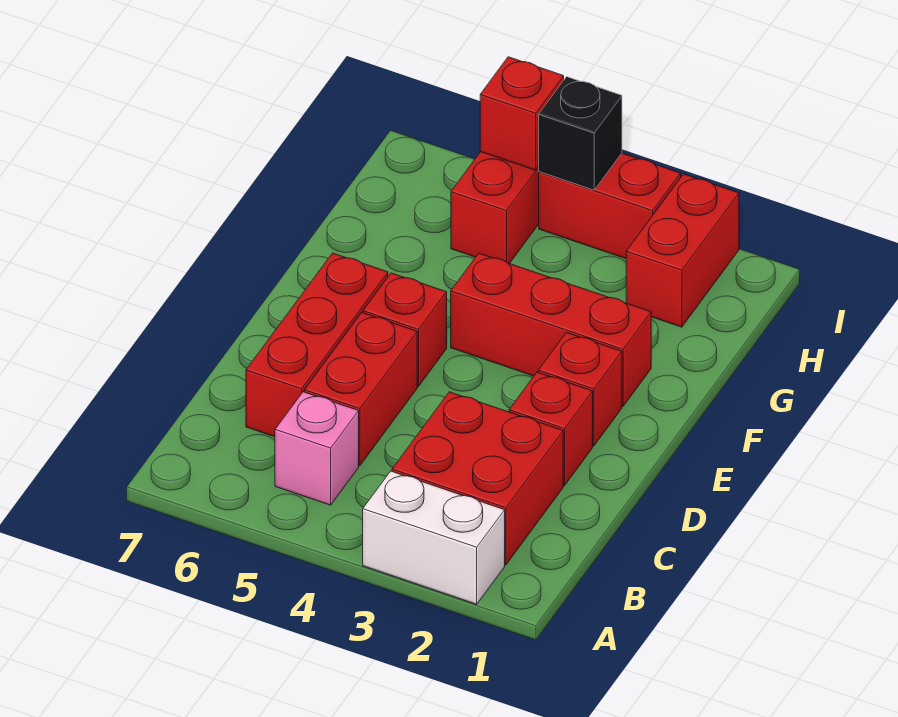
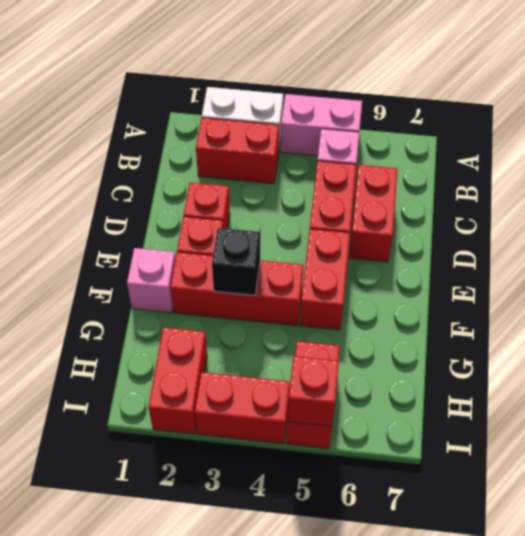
none -> pink 1x2 brick [281,94,362,156]
red 2x2 brick [392,392,563,565] -> red 1x2 brick [196,118,279,184]
red 1x3 brick [246,253,388,437] -> red 1x2 brick [349,165,397,262]
red 1x1 brick [363,273,447,386] -> red 1x2 brick [300,229,350,330]
none -> pink 1x1 brick [127,248,175,313]
black 1x1 brick [538,77,622,190] -> black 1x1 brick moved to [212,228,260,296]

